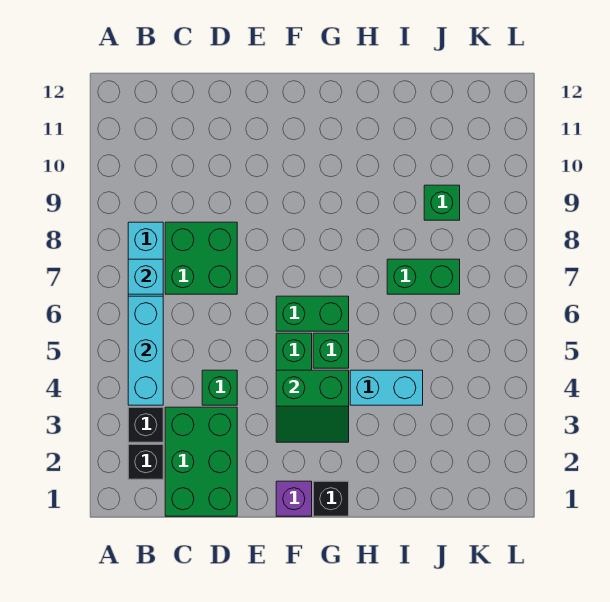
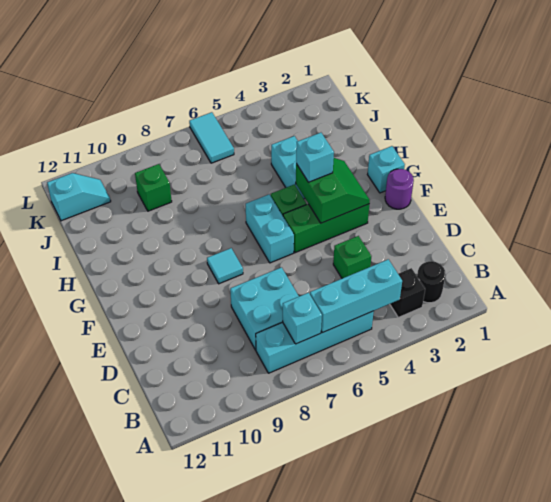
black 1x1 brick [128,444,163,479] -> black 1x1 round brick [417,261,446,303]
green 2x3 brick [165,407,237,516] -> none
green 2x2 brick [165,222,237,294] -> cyan 2x2 brick [230,267,299,350]
purple 1x1 brick [276,481,312,516] -> purple 1x1 round brick [385,169,414,209]
green 1x2 brick [276,296,349,331] -> cyan 1x2 brick [246,194,294,263]
none -> cyan 1x1 tile [207,248,243,284]
black 1x1 brick [313,481,349,516] -> cyan 1x1 brick [368,146,405,193]
none -> cyan 1x1 brick [296,133,334,182]
green 1x2 brick [387,259,460,294] -> none
none -> cyan 1x2 tile [189,112,234,163]
none -> cyan 1x2 slope [47,173,111,221]

